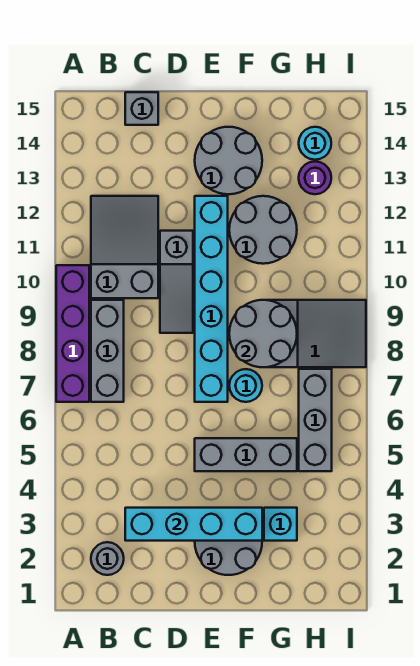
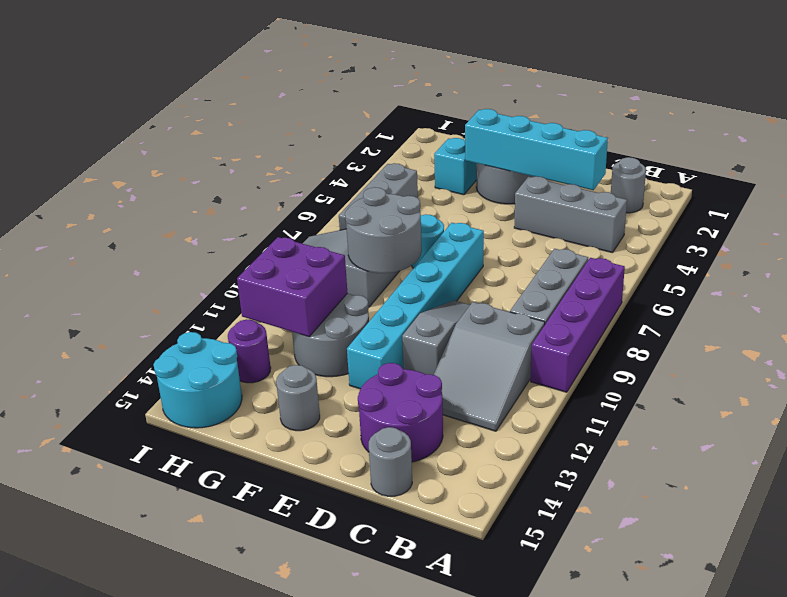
none -> purple 2x2 round brick [358,363,443,462]
grey 1x1 brick [125,92,158,125] -> grey 1x1 round brick [369,427,412,496]
grey 1x3 brick [195,438,297,471] -> grey 1x3 brick moved to [514,176,627,253]
grey 2x2 round brick [195,127,262,194] -> grey 1x1 round brick [276,365,320,431]
none -> purple 2x2 brick [237,237,347,337]
cyan 1x1 round brick [299,127,331,160] -> cyan 2x2 round brick [153,332,242,428]

